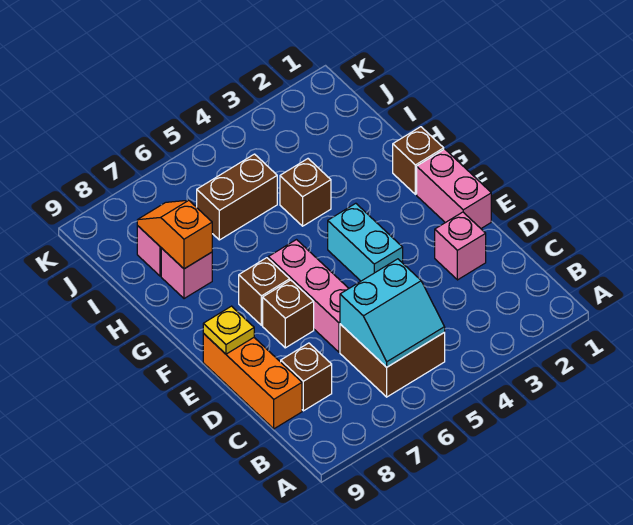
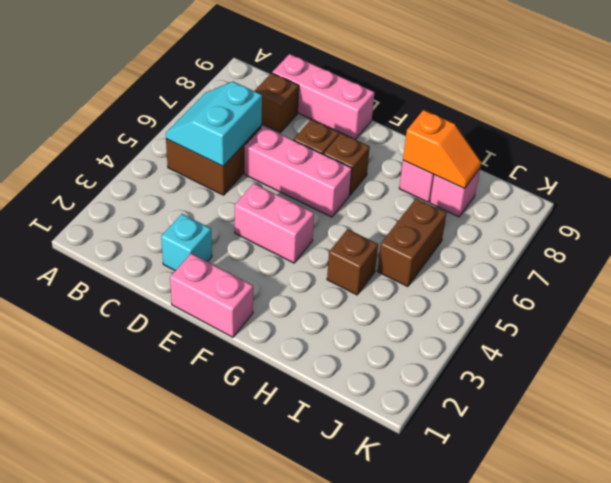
orange 1x3 brick [203,333,302,429] -> pink 1x3 brick [272,54,374,140]
pink 1x1 brick [435,212,486,280] -> cyan 1x1 brick [161,214,212,271]
cyan 1x2 brick [328,203,403,281] -> pink 1x2 brick [235,184,314,263]
yellow 1x1 plate [203,306,254,354] -> none
brown 1x1 brick [393,127,444,194] -> none

